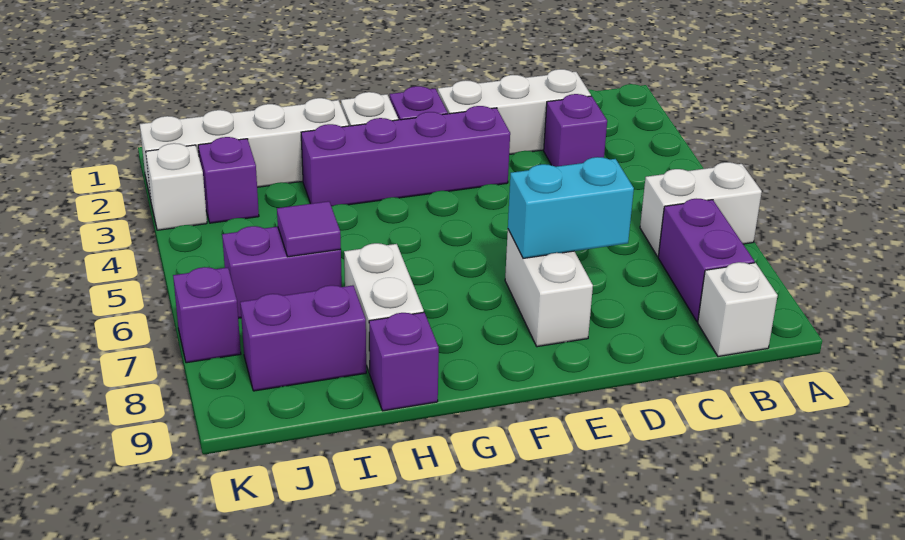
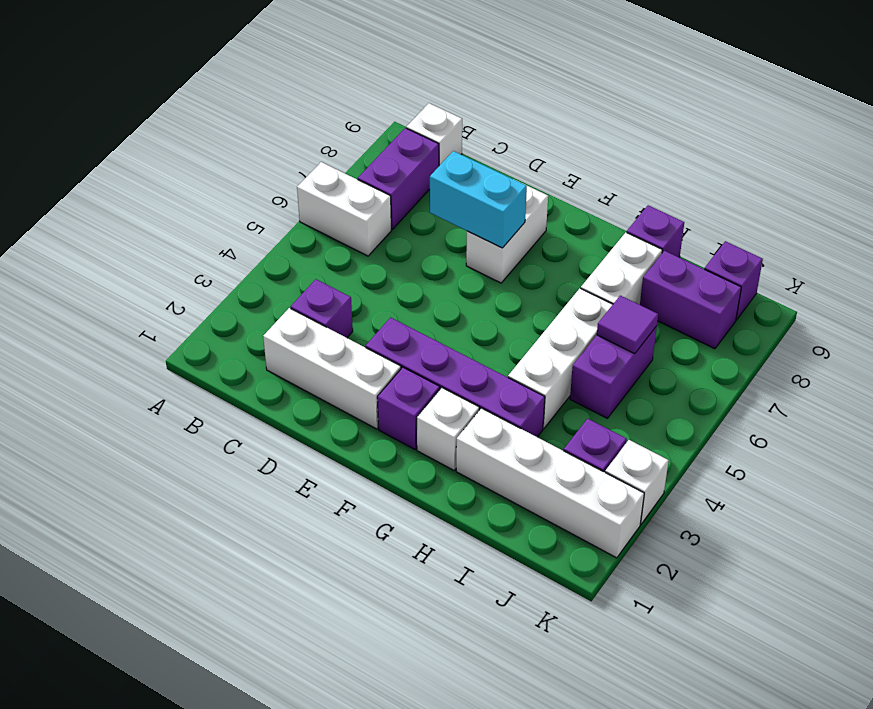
none -> white 1x3 brick [508,288,613,429]
purple 1x2 brick [222,226,342,318] -> purple 1x2 brick turned to [570,326,657,418]
purple 1x1 brick [173,267,241,363] -> purple 1x1 brick moved to [705,241,763,320]

